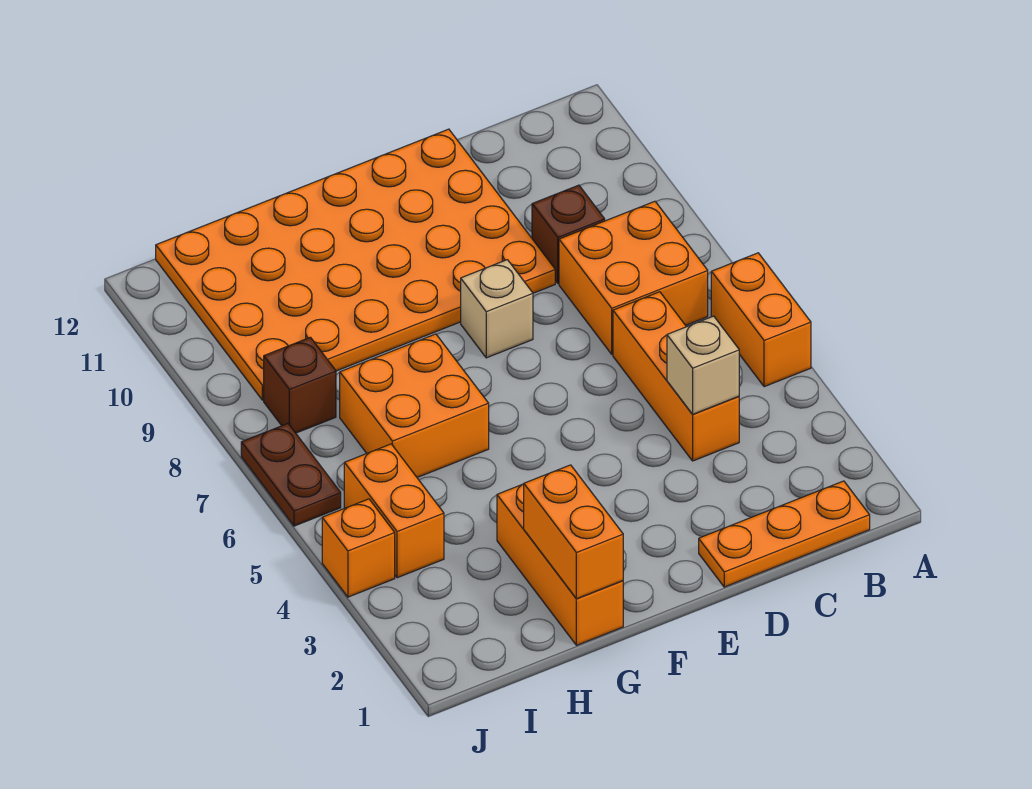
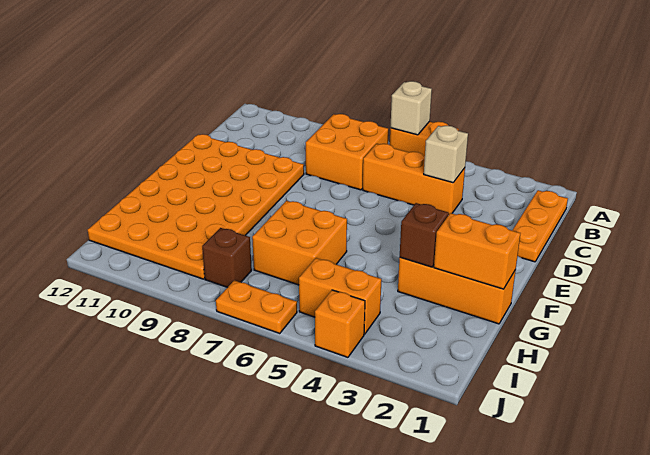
brown 1x1 brick [532,185,605,283] -> brown 1x1 brick moved to [400,203,449,267]
tan 1x1 brick [461,260,533,358] -> tan 1x1 brick moved to [390,81,432,135]
brown 1x2 plate [241,424,341,526] -> orange 1x2 plate [216,280,297,333]

